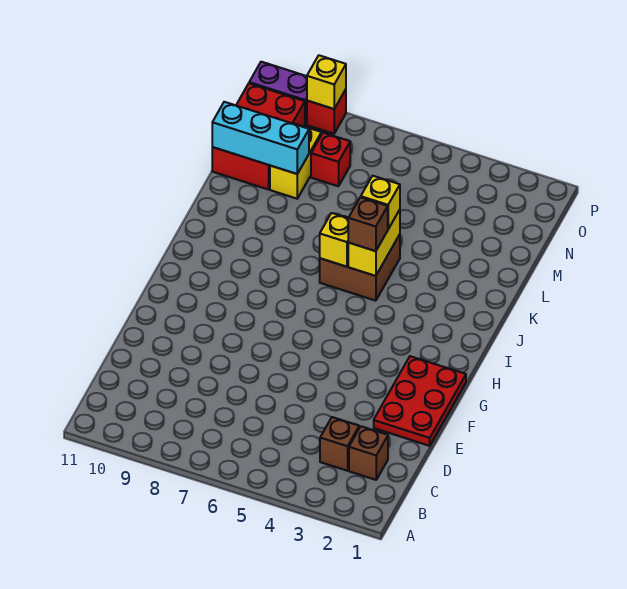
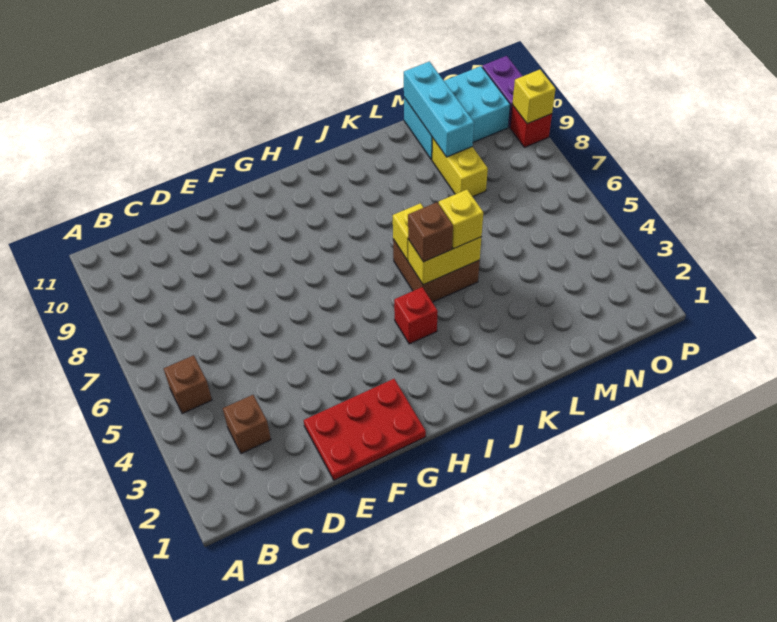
brown 1x1 brick [349,426,388,480] -> brown 1x1 brick moved to [164,355,212,414]
yellow 1x2 brick [270,123,321,199] -> yellow 1x2 brick turned to [432,138,488,197]
red 2x3 brick [212,83,305,190] -> cyan 2x3 brick [404,66,510,160]
red 1x1 brick [311,133,350,186] -> red 1x1 brick moved to [394,287,438,344]

